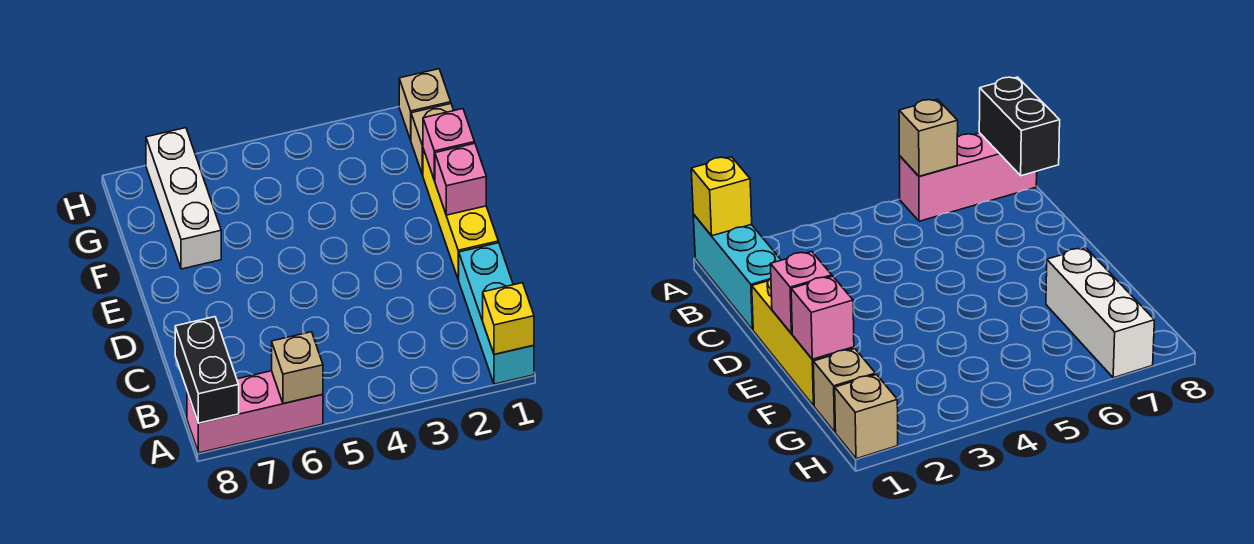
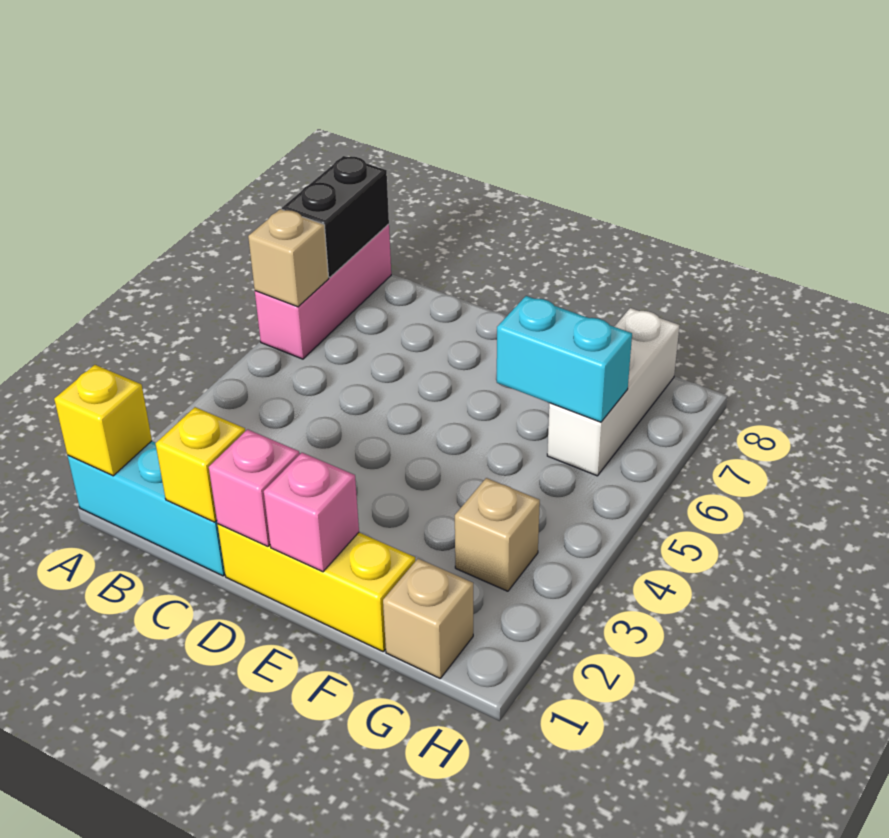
black 1x2 brick [175,317,239,423] -> black 1x2 brick turned to [282,156,389,277]
none -> yellow 1x1 brick [156,407,245,522]
pink 1x1 brick [423,109,475,180] -> pink 1x1 brick moved to [209,429,299,546]
none -> cyan 1x2 brick [497,296,632,422]
white 1x3 brick [146,128,221,269] -> white 1x3 brick turned to [547,308,680,476]
tan 1x1 brick [399,69,451,140] -> tan 1x1 brick moved to [455,478,540,591]

